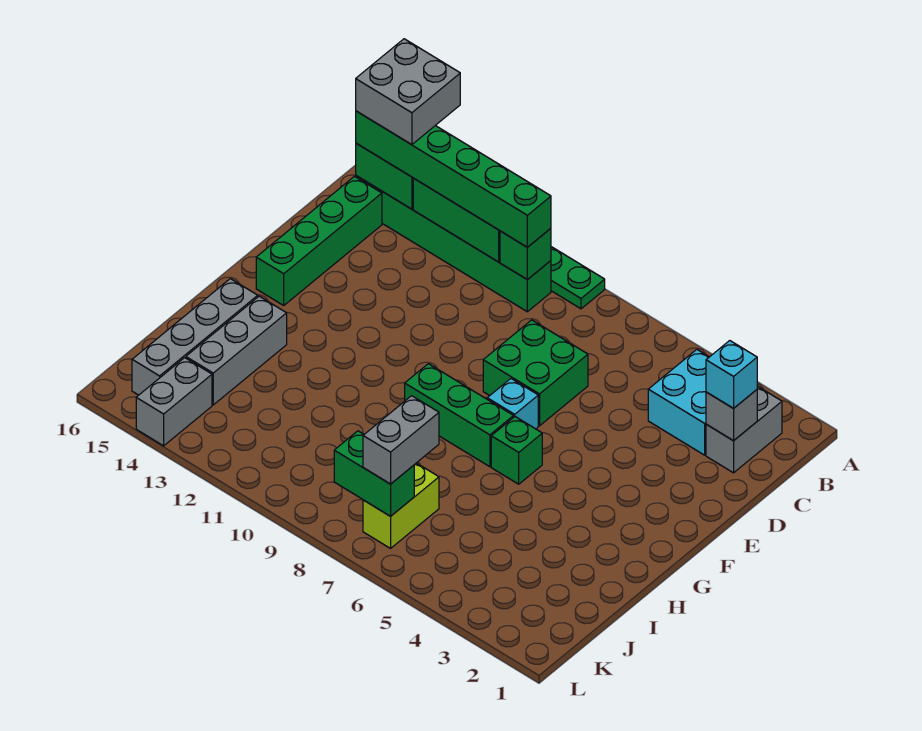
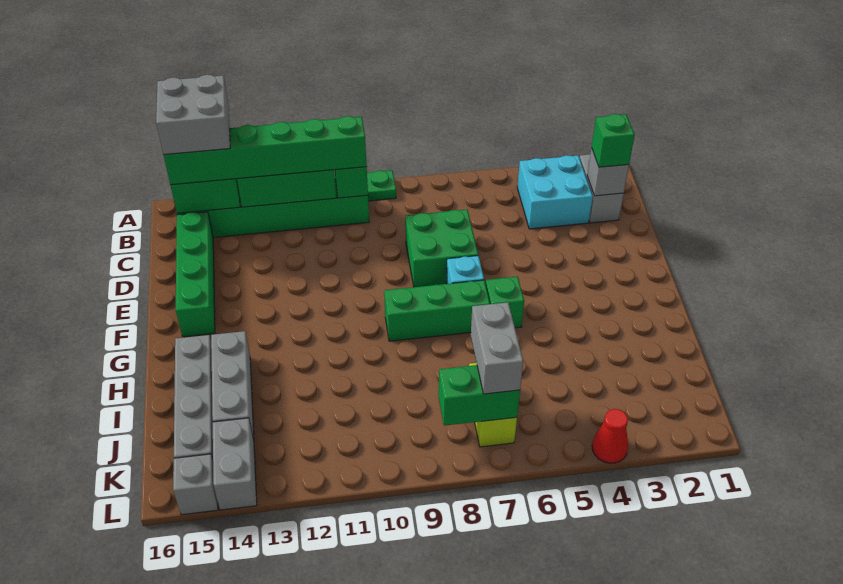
cyan 1x1 brick [706,341,757,408] -> green 1x1 brick [592,114,635,167]
none -> red 1x1 cone [592,409,628,463]
none -> grey 1x1 brick [173,454,218,515]

